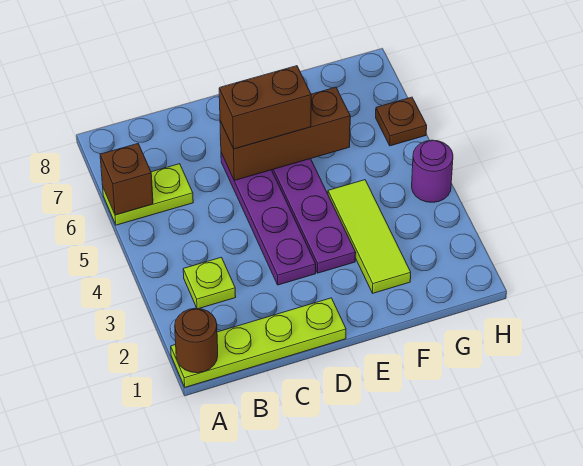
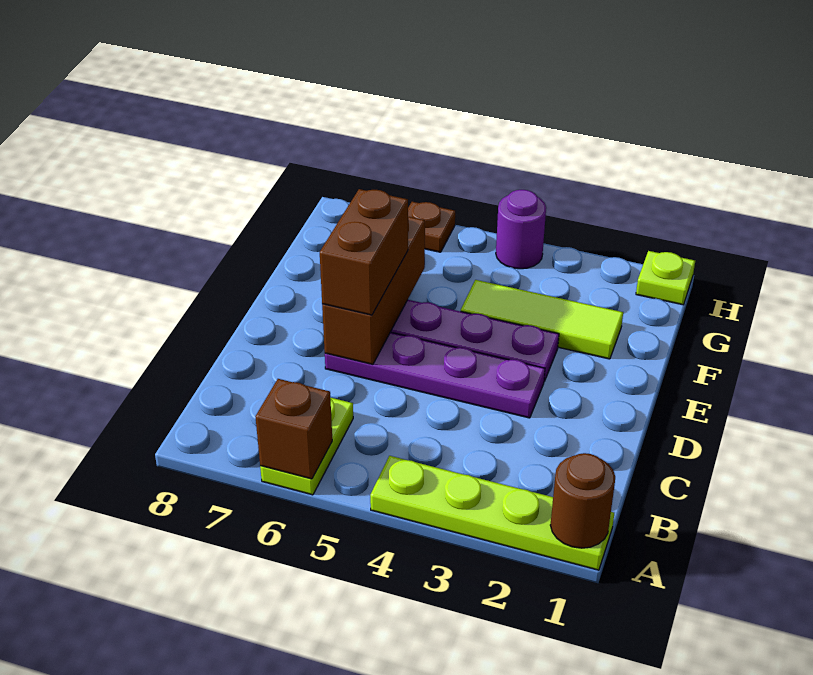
lime 1x4 plate [171,298,346,387] -> lime 1x4 plate turned to [370,456,614,570]
lime 1x1 plate [183,257,236,309] -> lime 1x1 plate moved to [636,251,695,305]

